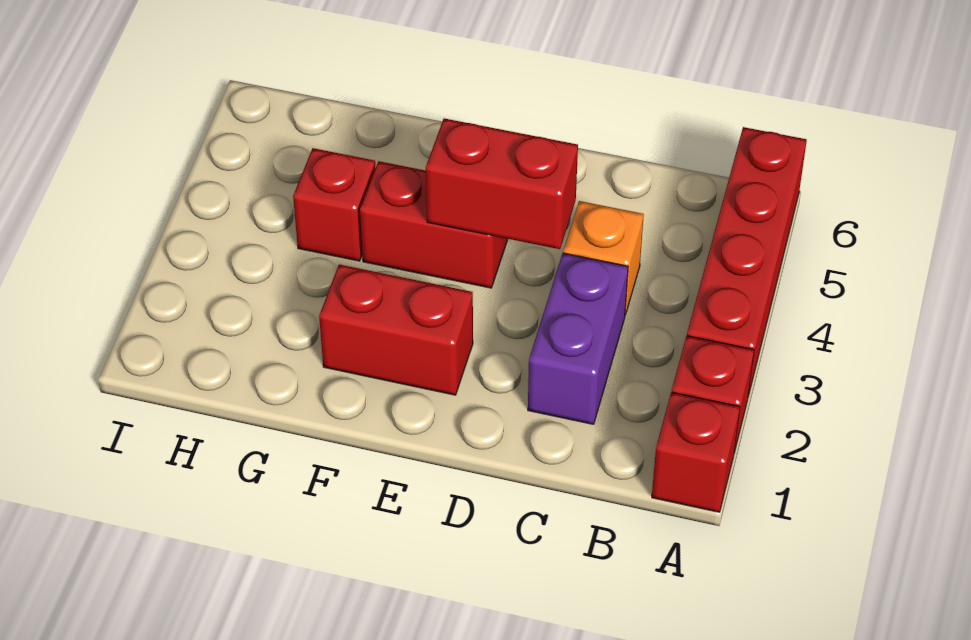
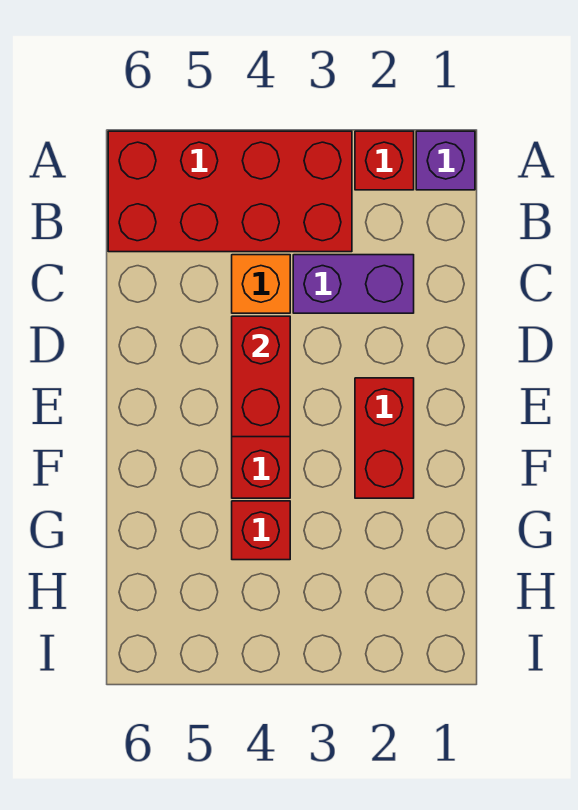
red 1x1 brick [652,392,740,512] -> purple 1x1 brick [416,131,475,190]
red 1x4 brick [687,127,807,396] -> red 2x4 brick [108,131,352,252]

